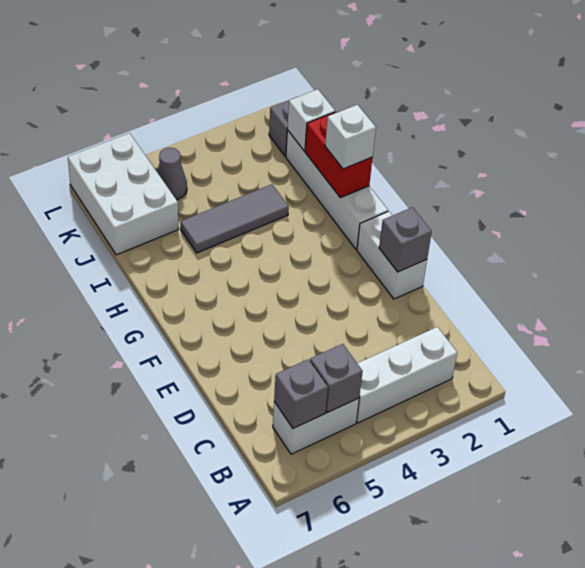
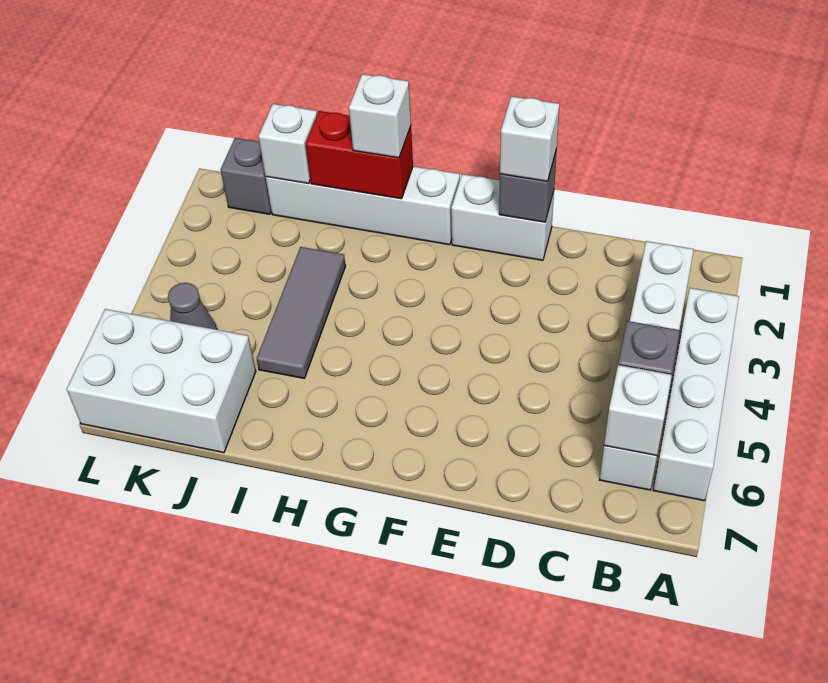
none -> white 1x4 brick [653,288,739,501]
grey 1x1 brick [274,359,328,428] -> white 1x1 brick [604,365,672,456]
none -> white 1x1 brick [500,96,560,181]

